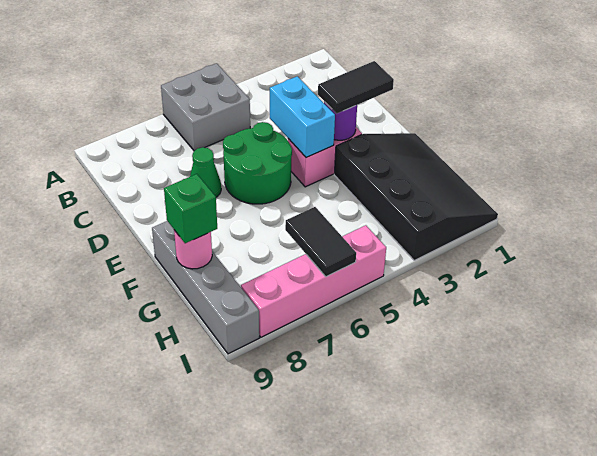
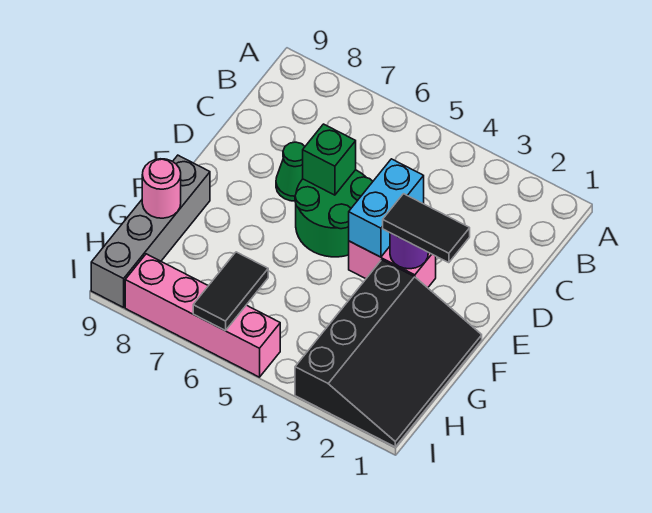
grey 2x2 brick [161,63,250,151] -> none
green 1x1 brick [164,174,217,243] -> green 1x1 brick moved to [303,124,356,195]

